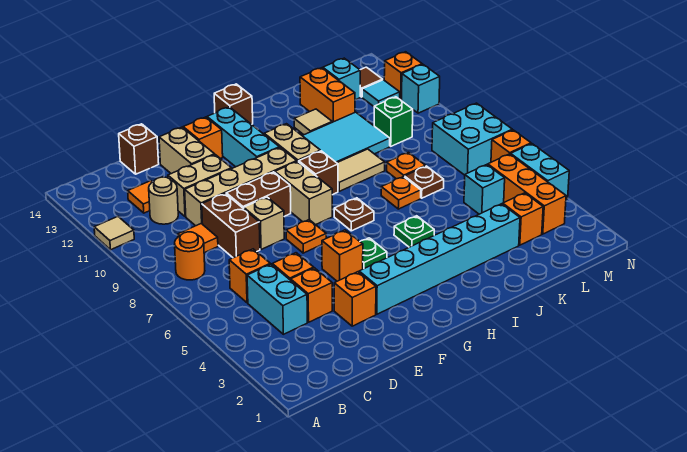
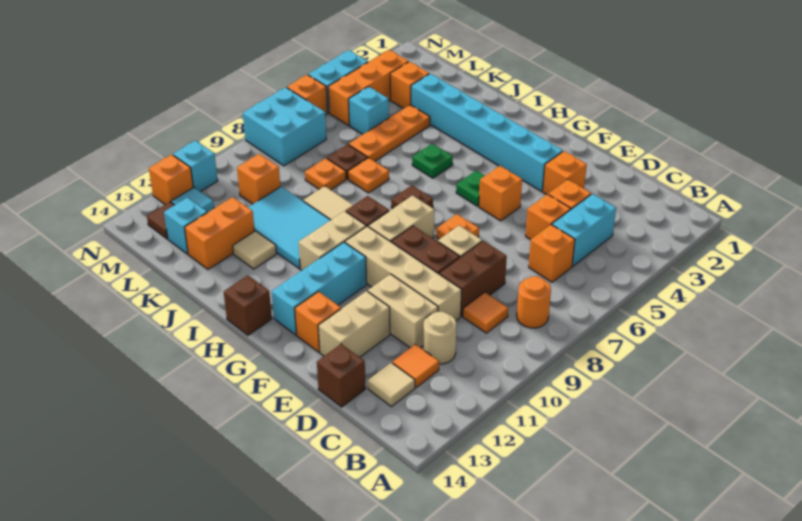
tan 1x1 tile [94,216,134,250] -> tan 1x1 tile moved to [368,363,415,407]
none -> orange 1x3 plate [349,105,430,161]
green 1x1 brick [374,97,413,146] -> orange 1x1 brick [237,154,281,204]

